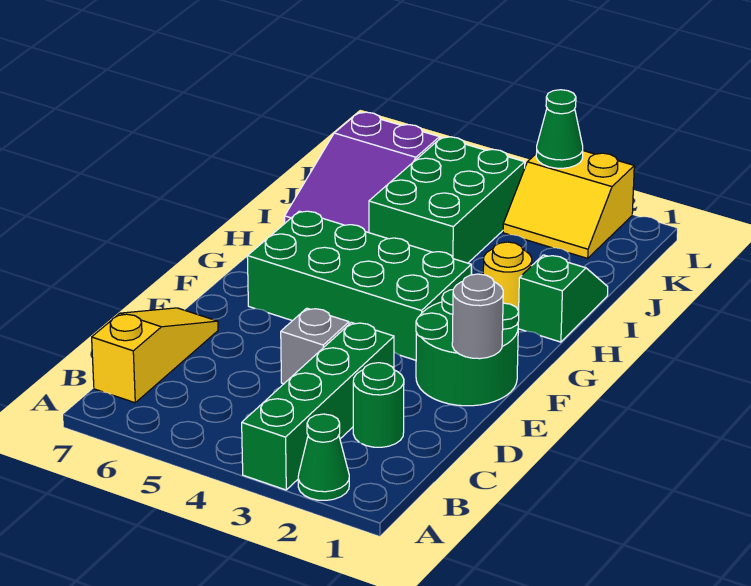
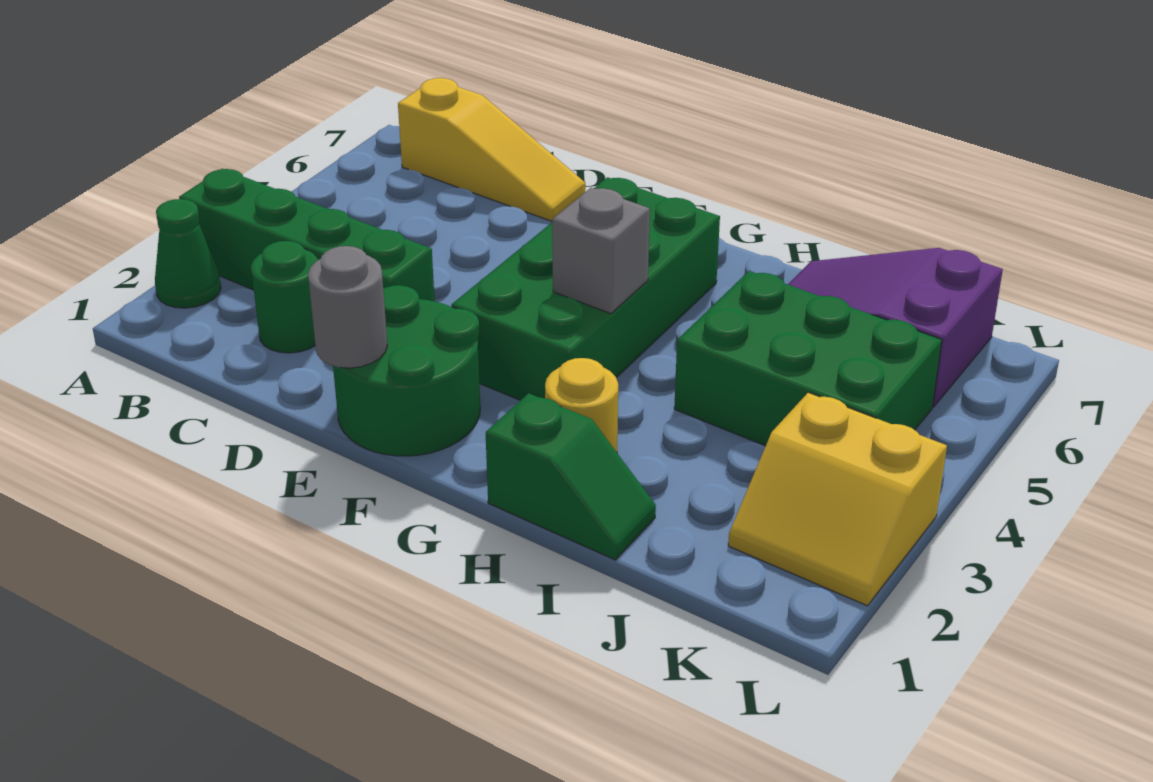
grey 1x1 brick [281,308,349,384] -> grey 1x1 brick moved to [552,188,650,314]
yellow 2x2 slope [503,151,634,258] -> yellow 2x2 slope turned to [728,392,947,606]
green 1x1 cone [536,90,583,168] -> none

